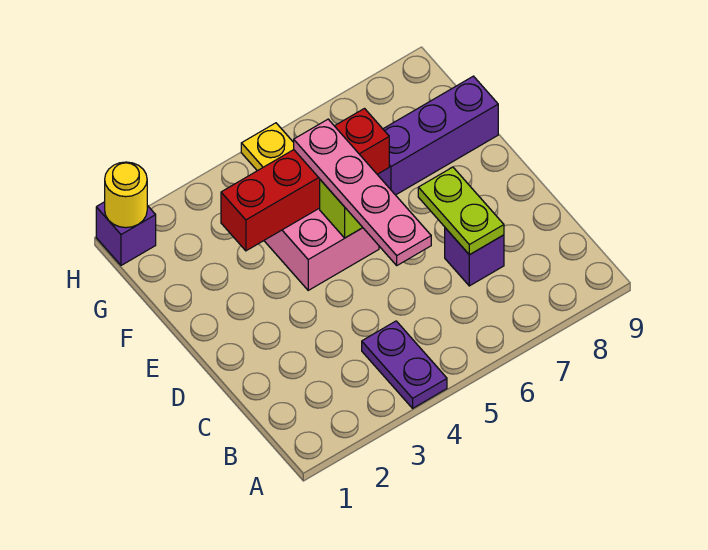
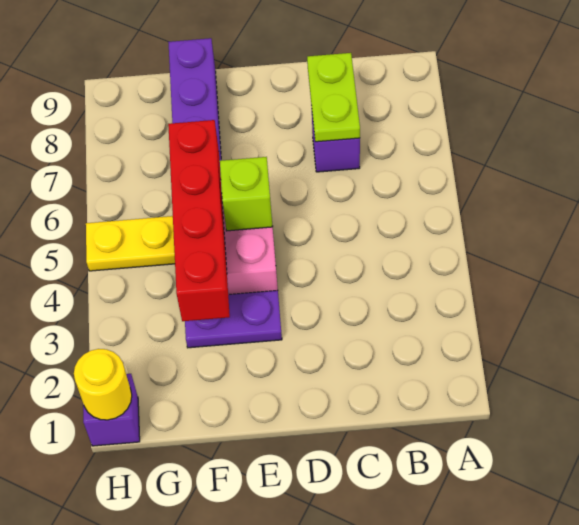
purple 1x2 plate [362,321,447,408] -> purple 1x2 plate moved to [185,290,282,348]
pink 1x4 plate [294,119,431,265] -> none
lime 1x2 plate [418,167,504,255] -> lime 1x2 plate turned to [307,53,360,142]

